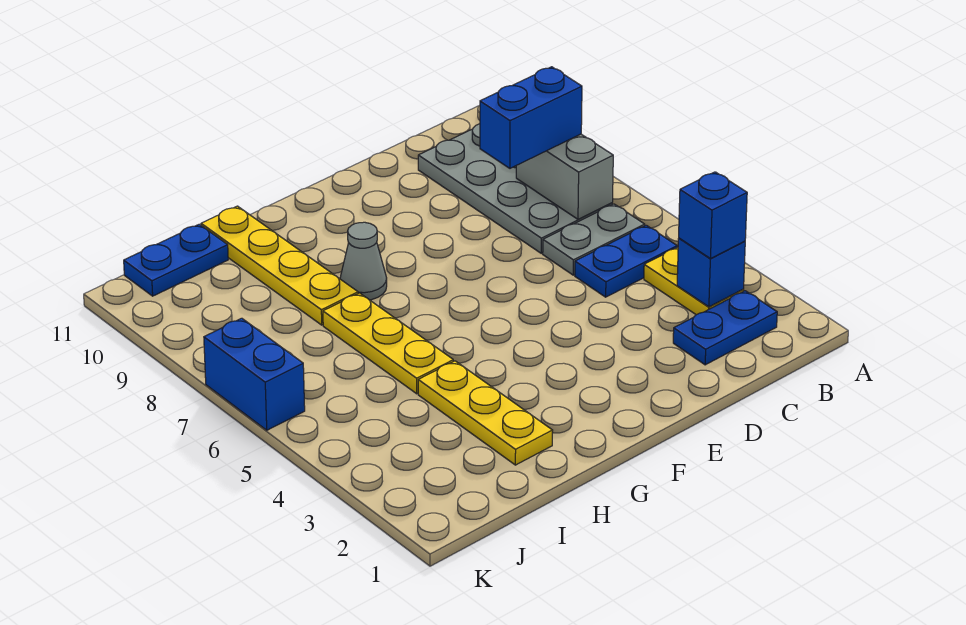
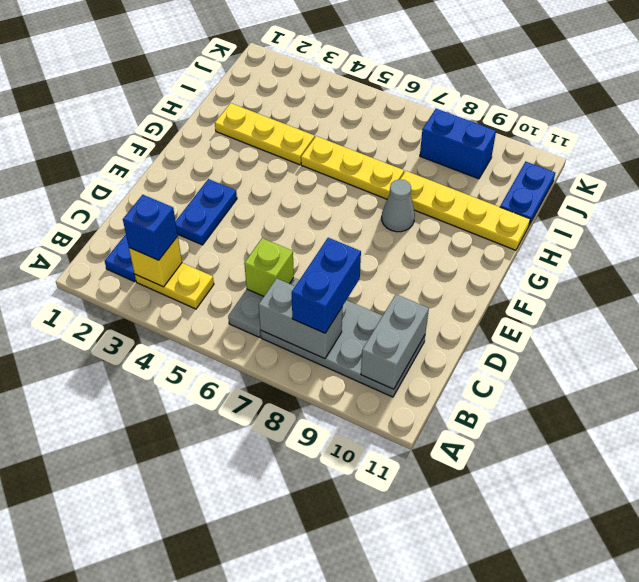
blue 1x1 brick [677,238,745,307] -> yellow 1x1 brick [129,236,182,287]
blue 1x2 plate [575,225,677,297] -> blue 1x2 plate moved to [176,179,237,245]
none -> grey 1x2 brick [361,294,429,389]
none -> lime 1x1 brick [244,238,294,296]
blue 1x2 brick [204,318,305,430] -> blue 1x2 brick moved to [420,109,496,179]

